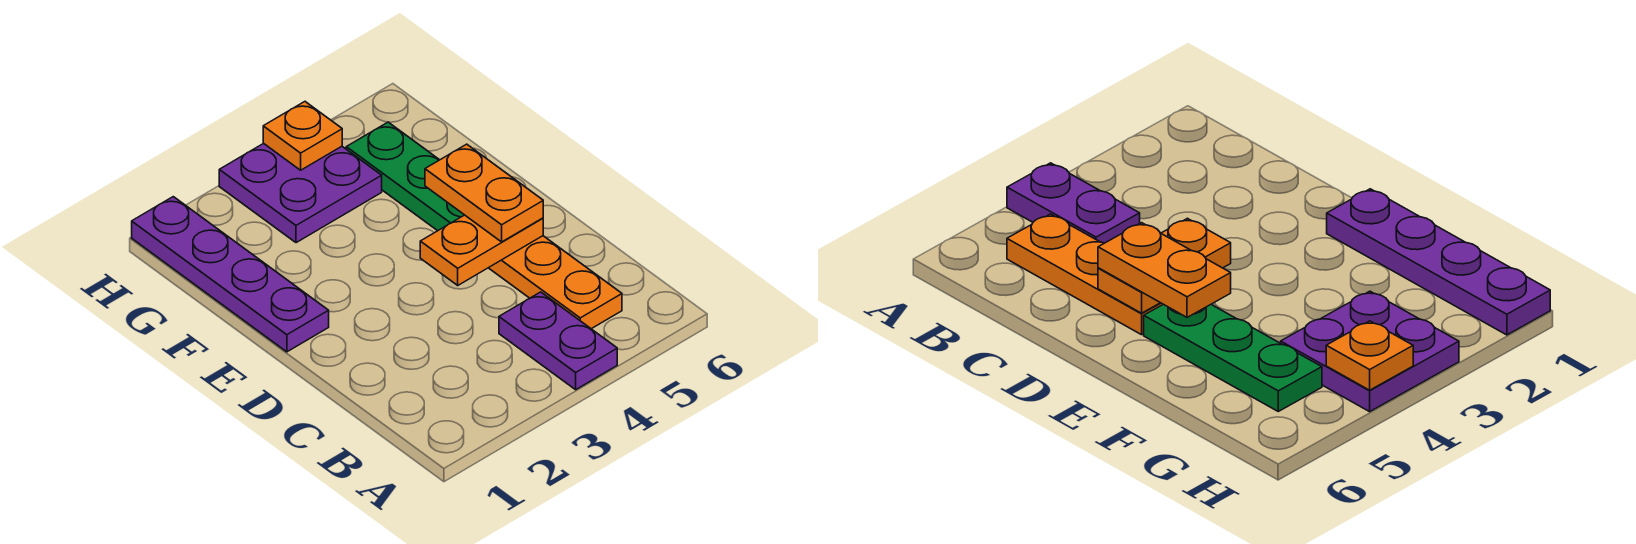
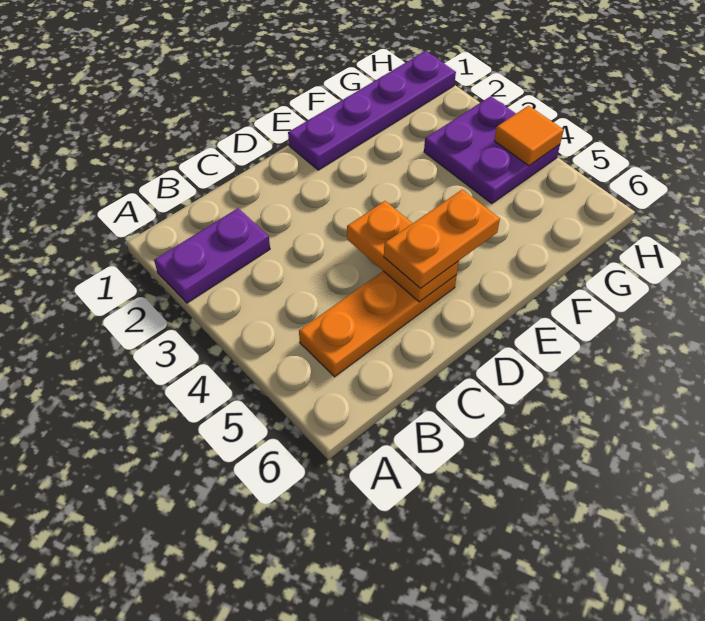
purple 1x2 plate [499,292,617,390] -> purple 1x2 plate moved to [154,208,270,303]
green 1x3 plate [346,122,464,231] -> none
orange 1x1 plate [263,102,342,170] -> orange 1x1 tile [494,106,564,166]

